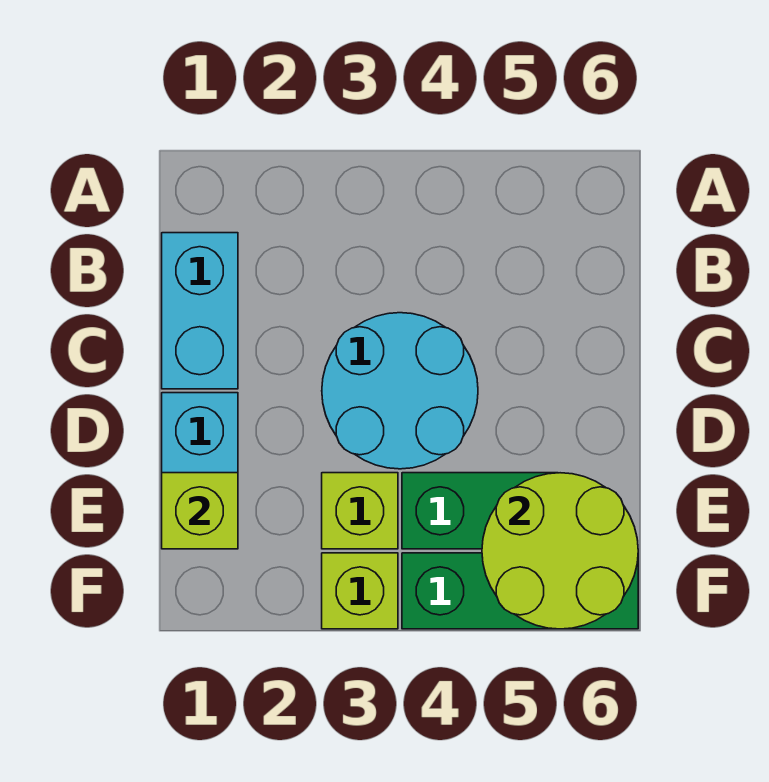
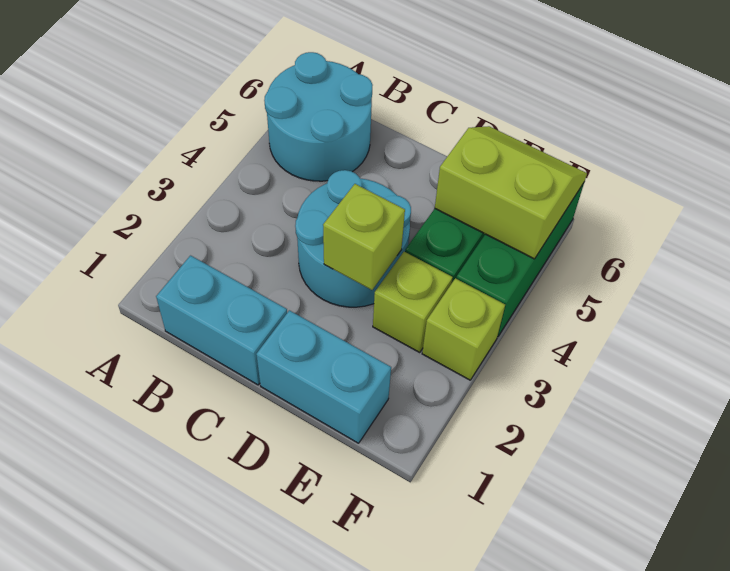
none -> cyan 2x2 round brick [264,52,373,181]
lime 1x1 brick [162,473,238,549] -> lime 1x1 brick moved to [323,184,405,290]
lime 2x2 round brick [482,473,638,629] -> lime 2x2 slope [435,126,587,259]

